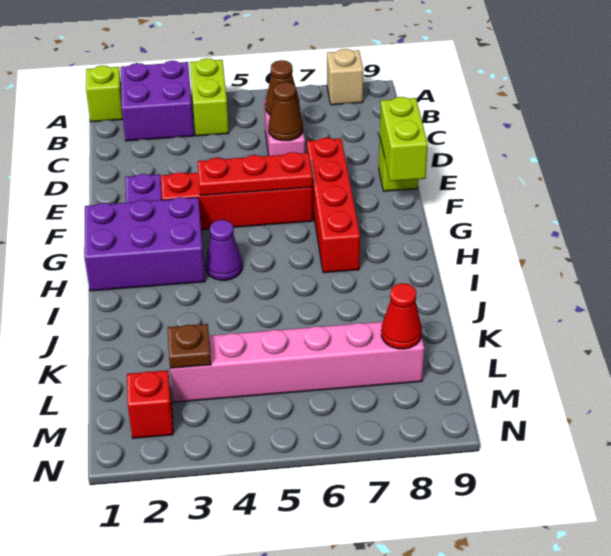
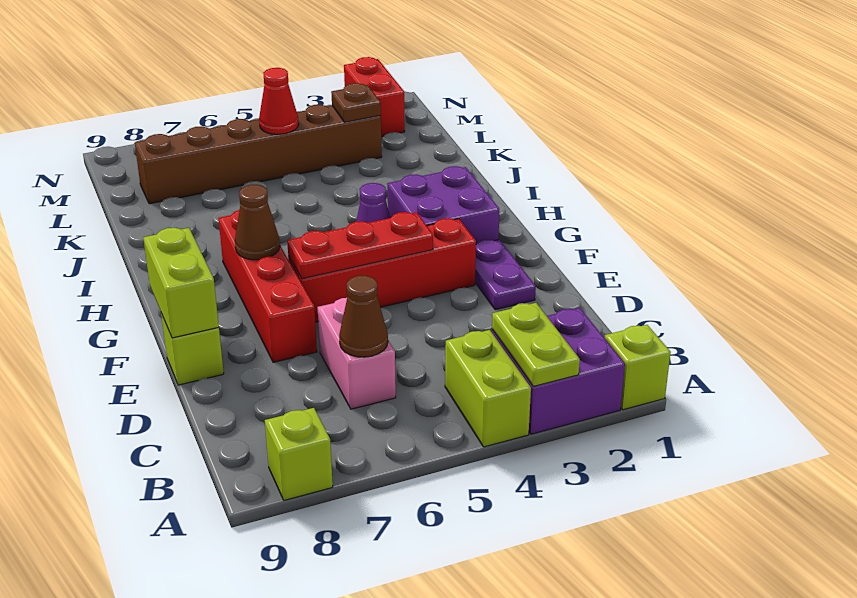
none -> lime 1x2 plate [492,303,580,386]
tan 1x1 brick [327,49,363,105] -> lime 1x1 brick [265,408,333,500]
brown 1x1 cone [268,82,303,141] -> brown 1x1 cone moved to [235,185,280,260]
purple 2x3 brick [84,197,205,291] -> purple 2x2 brick [387,166,499,244]
pink 1x6 brick [170,322,424,402] -> brown 1x6 brick [135,105,382,204]
red 1x1 cone [381,283,422,349] -> red 1x1 cone moved to [259,68,299,134]
red 1x1 brick [127,370,173,438] -> red 1x2 brick [344,57,405,137]

